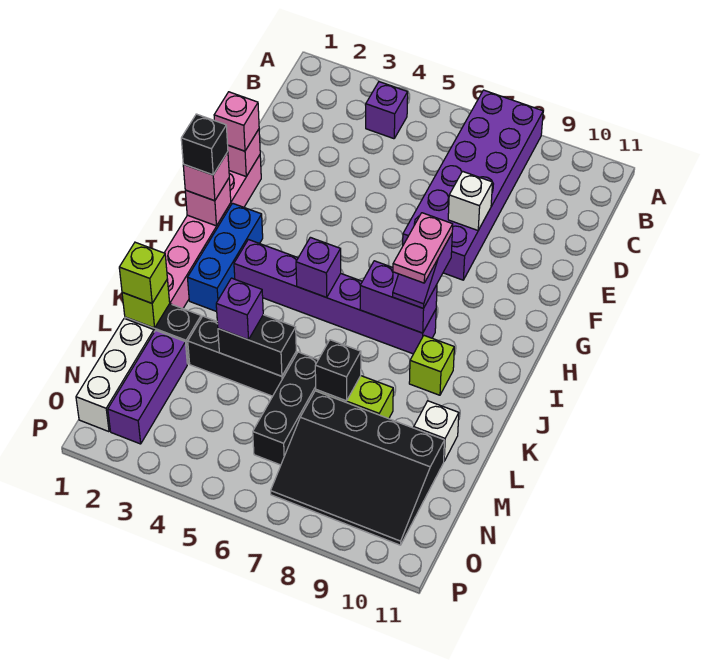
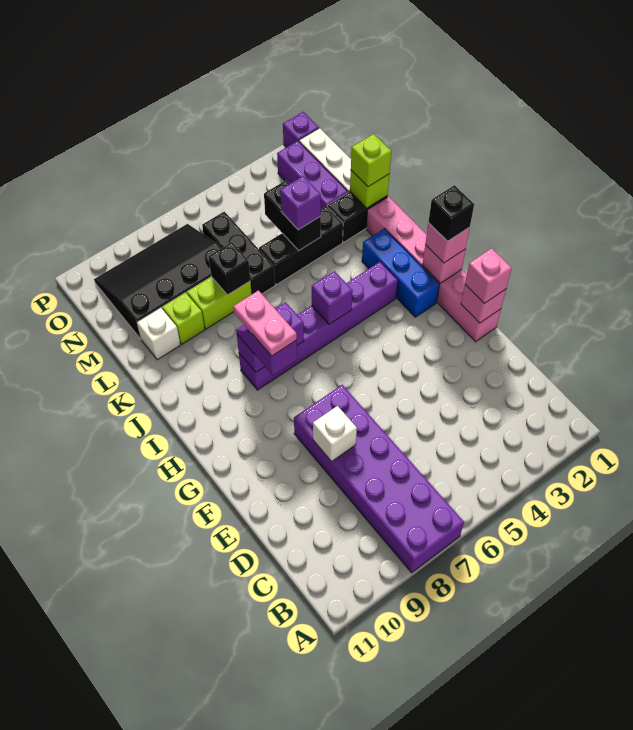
purple 1x1 brick [366,82,408,139] -> purple 1x1 brick moved to [283,112,319,147]
lime 1x1 brick [409,336,454,395] -> lime 1x1 brick moved to [162,293,205,344]
black 1x2 brick [218,315,296,376] -> black 1x2 brick turned to [264,180,321,250]

